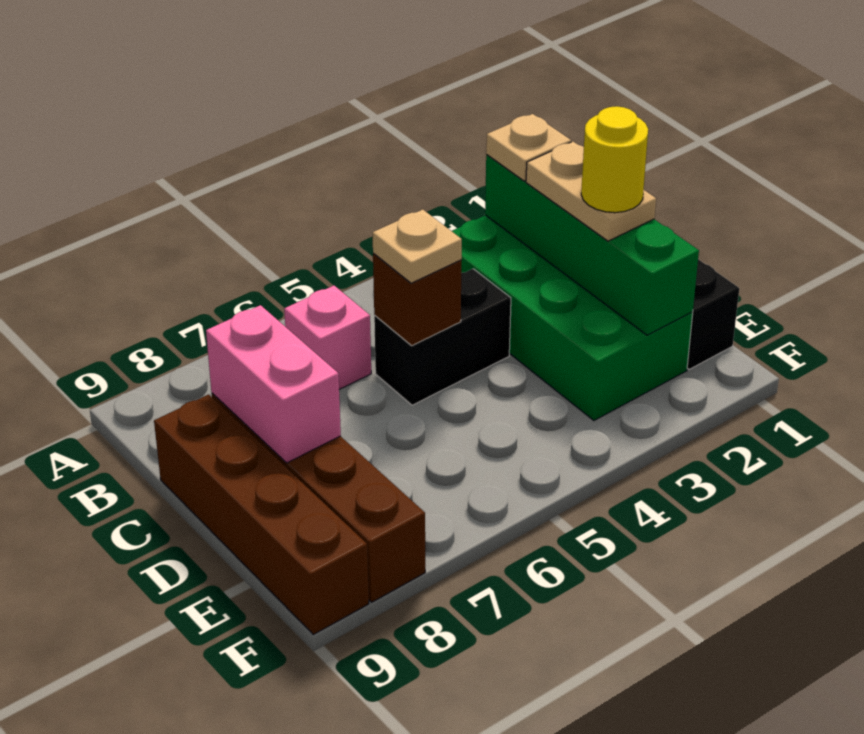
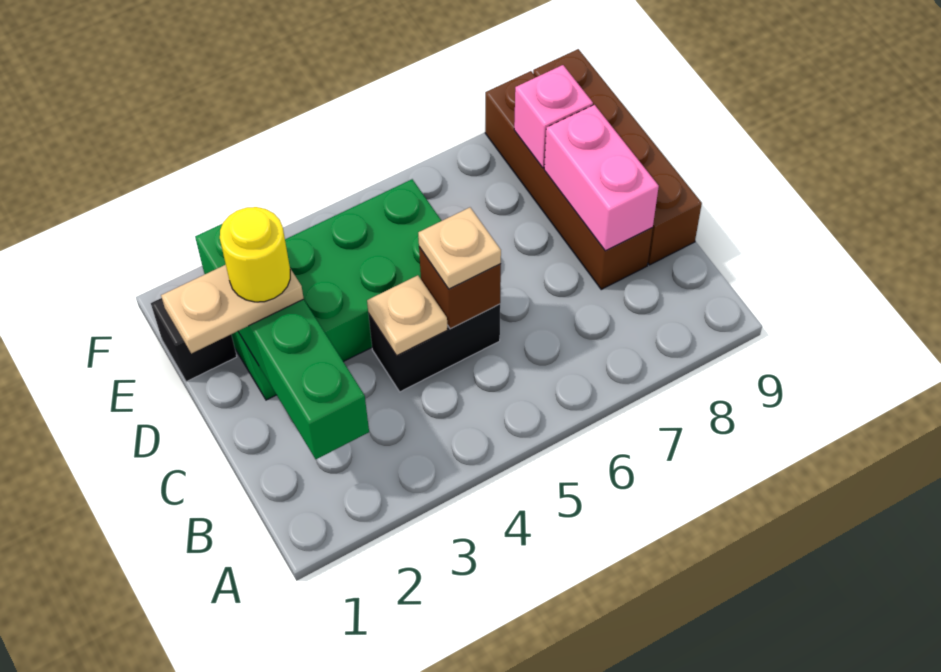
green 2x4 brick [452,215,693,421] -> green 2x4 brick turned to [231,179,441,400]
tan 1x1 plate [486,114,571,181] -> tan 1x1 plate moved to [367,275,448,356]
pink 1x1 brick [284,286,371,389] -> pink 1x1 brick moved to [514,65,593,168]
tan 1x2 plate [526,142,656,241] -> tan 1x2 plate turned to [161,265,304,354]

